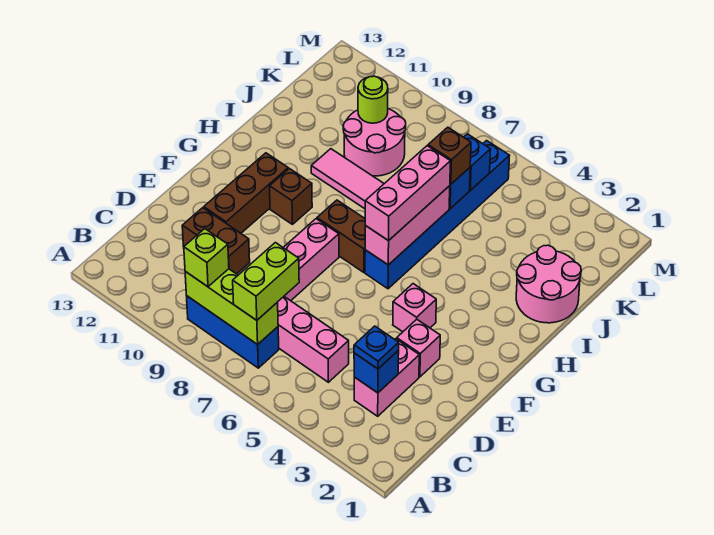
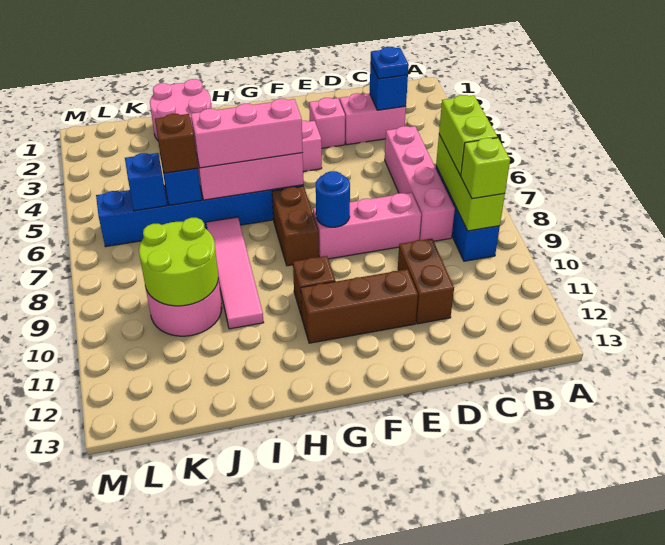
lime 1x2 brick [233,243,299,320] -> lime 1x2 brick turned to [439,95,497,175]
none -> blue 1x1 round brick [316,171,350,227]
lime 1x1 round brick [358,76,388,123] -> lime 2x2 round brick [139,218,218,306]

